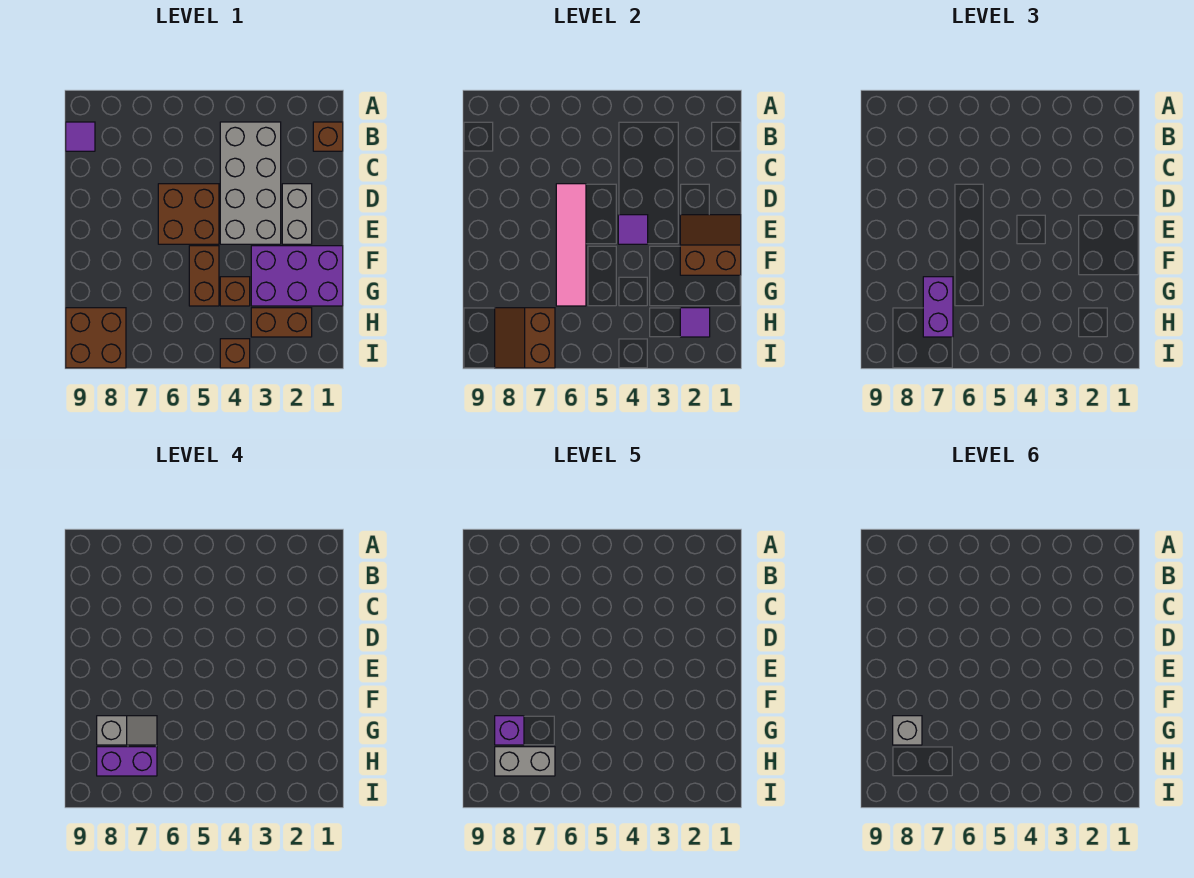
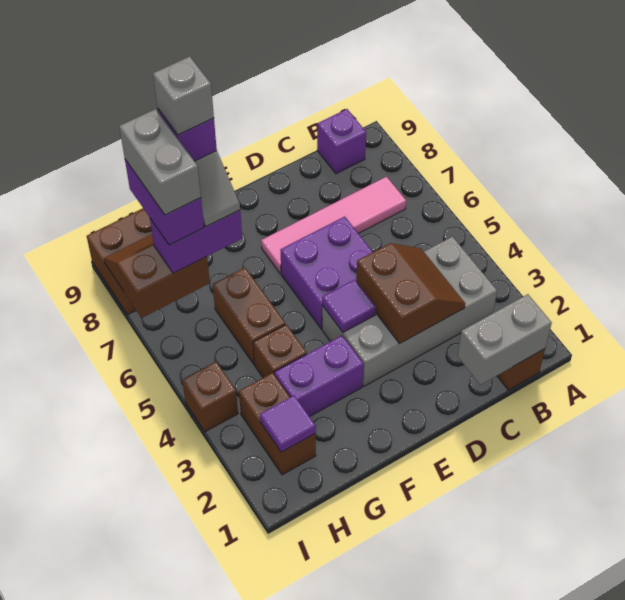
purple 1x1 tile [66,122,95,151] -> purple 1x1 brick [317,109,366,174]
grey 1x2 brick [282,184,312,244] -> grey 1x2 brick moved to [458,294,552,385]
brown 2x2 brick [158,184,219,244] -> purple 2x2 brick [281,217,373,329]
pink 1x4 tile [556,184,586,306] -> pink 1x4 tile moved to [261,177,406,274]
brown 2x2 slope [680,215,741,275] -> brown 2x2 slope moved to [356,243,465,343]
purple 2x3 brick [251,246,343,306] -> purple 1x2 brick [274,336,363,417]
brown 1x2 brick [189,246,219,306] -> brown 1x2 brick turned to [213,268,285,364]

